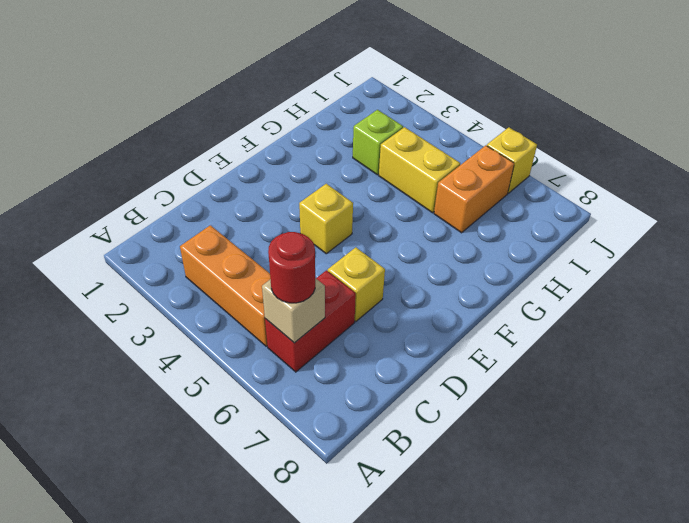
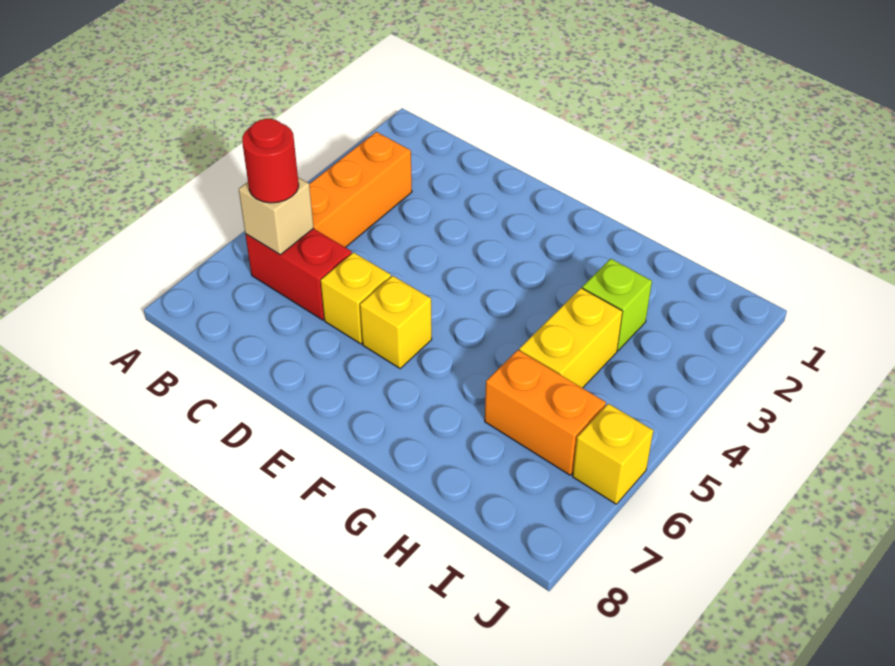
yellow 1x1 brick [299,184,353,254] -> yellow 1x1 brick moved to [360,276,432,368]

